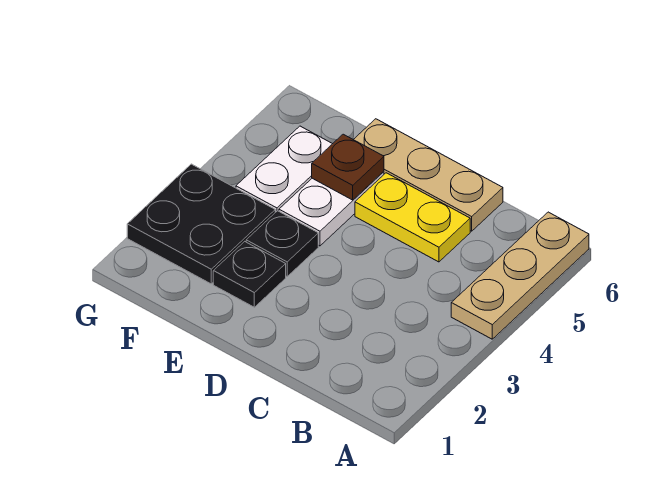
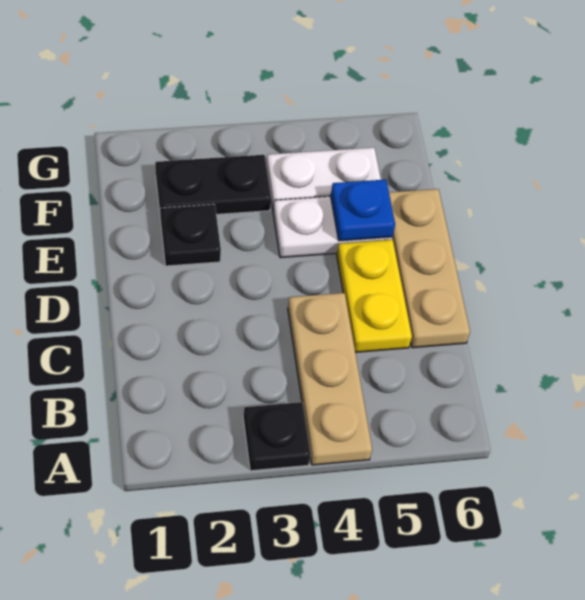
tan 1x3 plate [451,212,589,339] -> tan 1x3 plate turned to [288,293,372,465]
black 1x1 plate [246,211,318,276] -> black 1x1 plate moved to [243,402,311,471]
brown 1x1 plate [312,134,384,200] -> blue 1x1 plate [331,180,395,241]
black 2x2 plate [127,164,275,284] -> black 1x2 plate [155,155,271,214]

